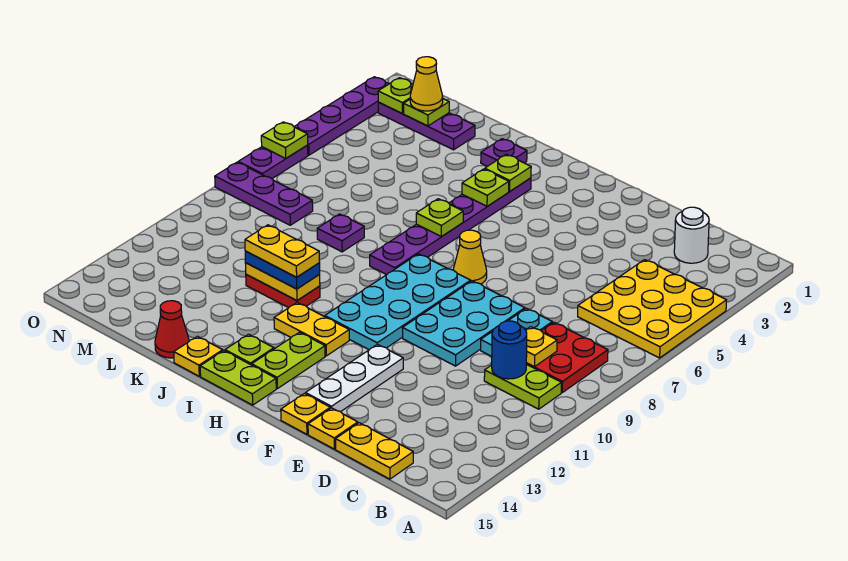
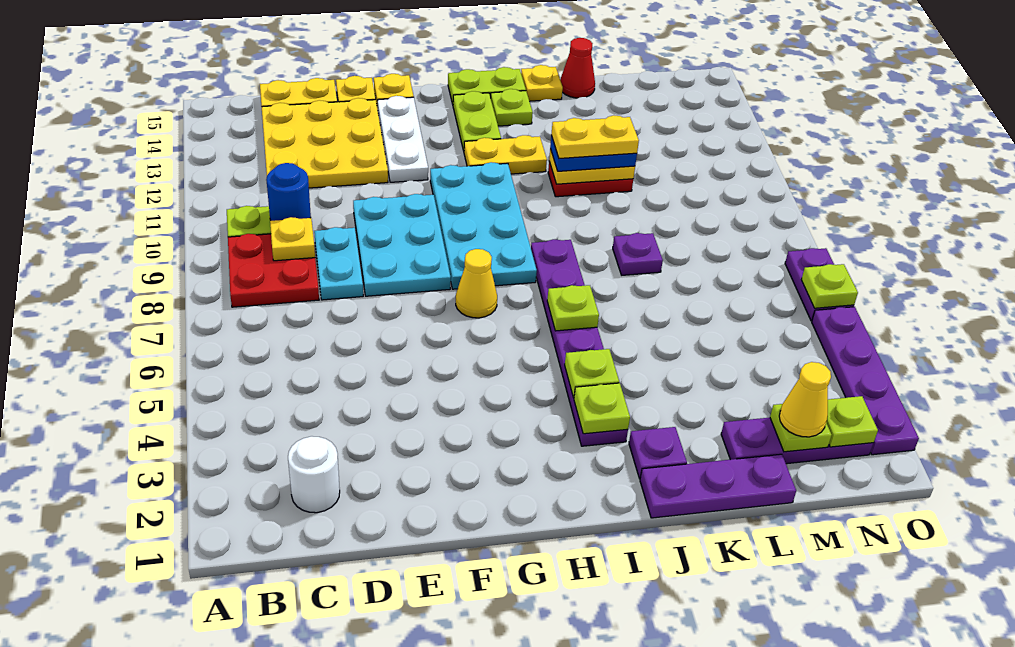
yellow 3x3 plate [578,260,726,358] -> yellow 3x3 plate moved to [262,98,388,188]
purple 1x3 plate [215,162,313,225] -> purple 1x3 plate moved to [640,454,796,518]

